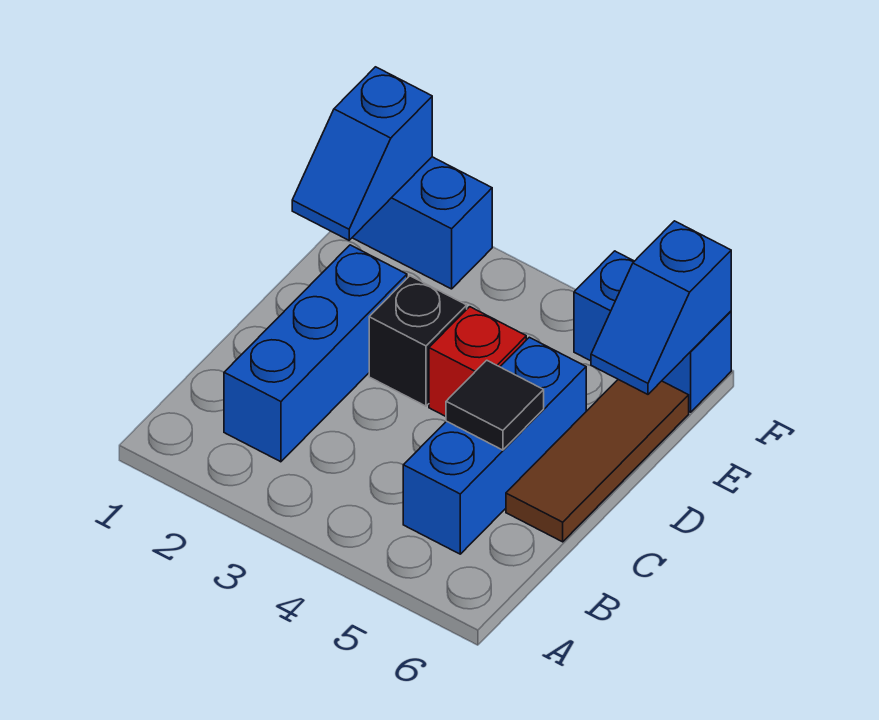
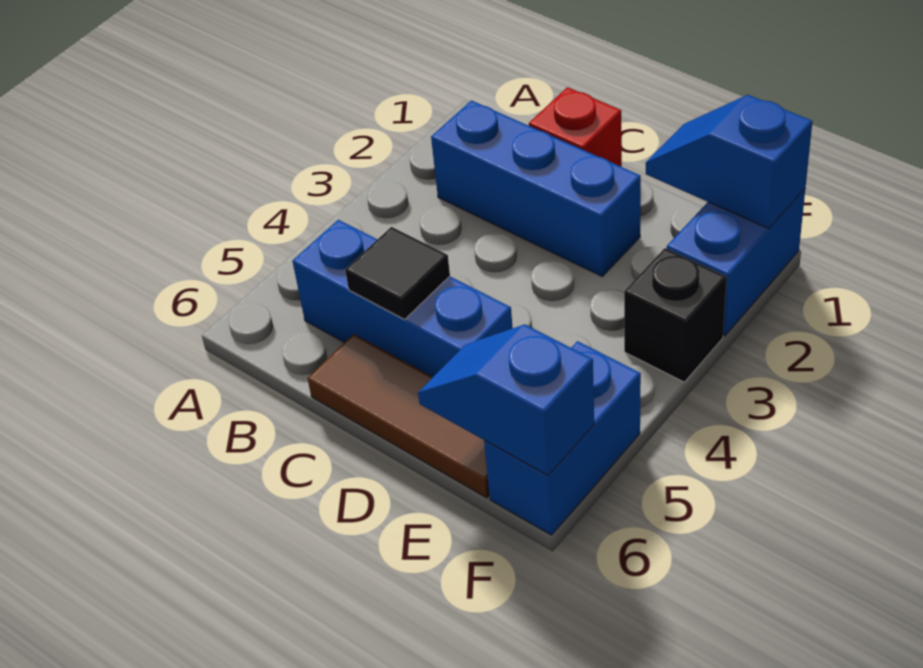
black 1x1 brick [369,276,467,406] -> black 1x1 brick moved to [624,248,727,382]
red 1x1 brick [429,307,526,416] -> red 1x1 brick moved to [529,87,622,167]

